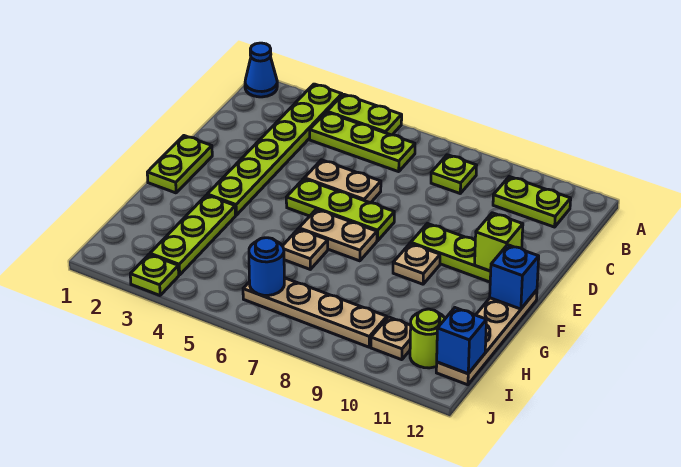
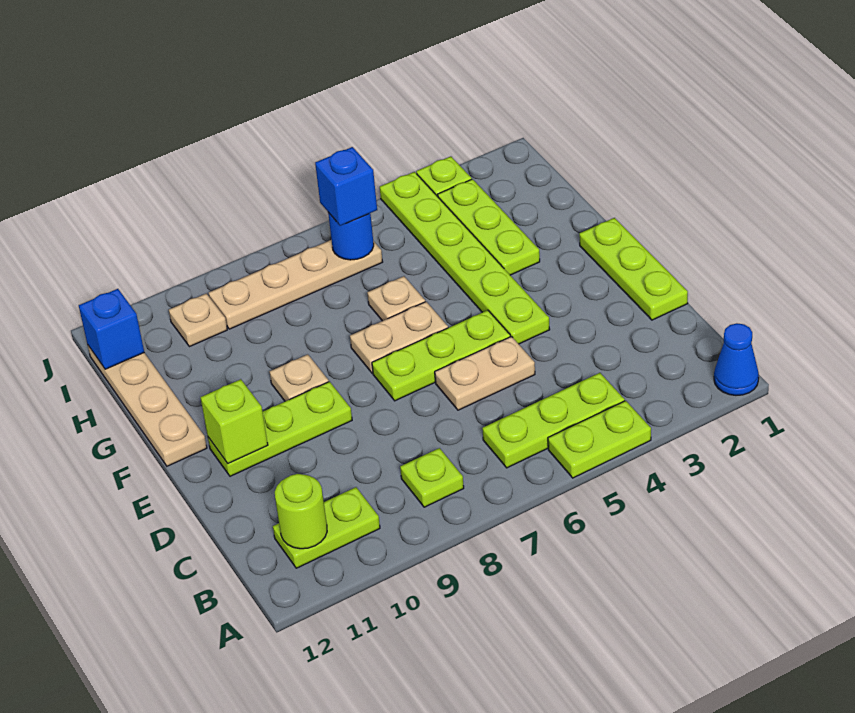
lime 1x6 plate [207,84,342,215] -> lime 1x6 plate moved to [380,172,550,344]
lime 1x2 plate [147,136,212,193] -> lime 1x3 plate [579,218,688,320]
blue 1x1 brick [490,245,539,309] -> blue 1x1 brick moved to [315,147,377,226]
lime 1x1 round brick [410,309,445,368] -> lime 1x1 round brick moved to [275,474,327,549]

